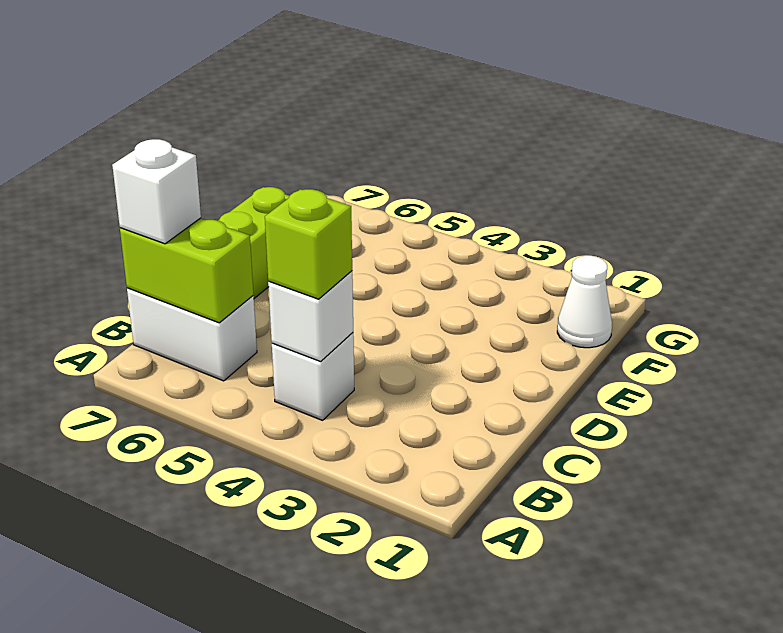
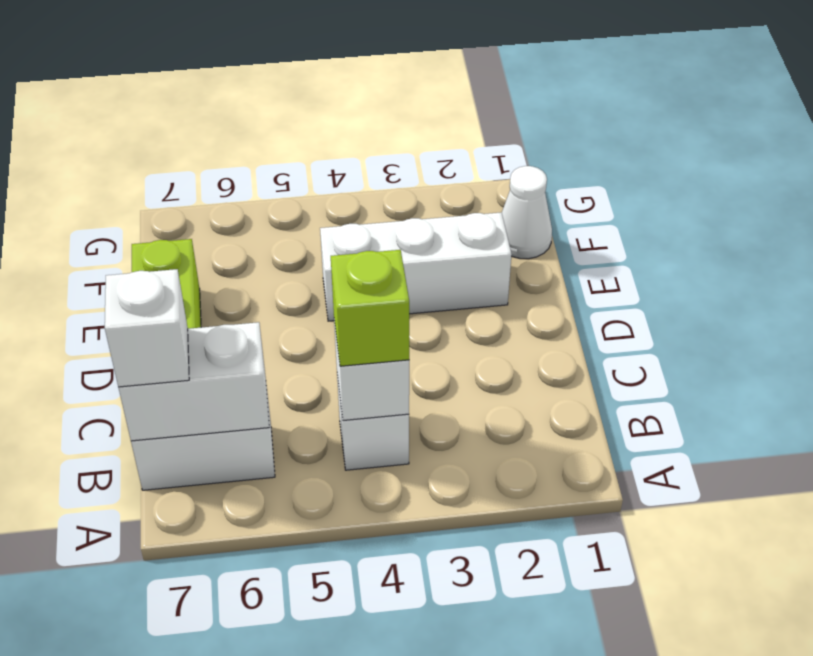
lime 1x2 brick [120,218,253,323] -> white 1x2 brick [118,322,269,441]
none -> white 1x3 brick [320,212,512,321]

